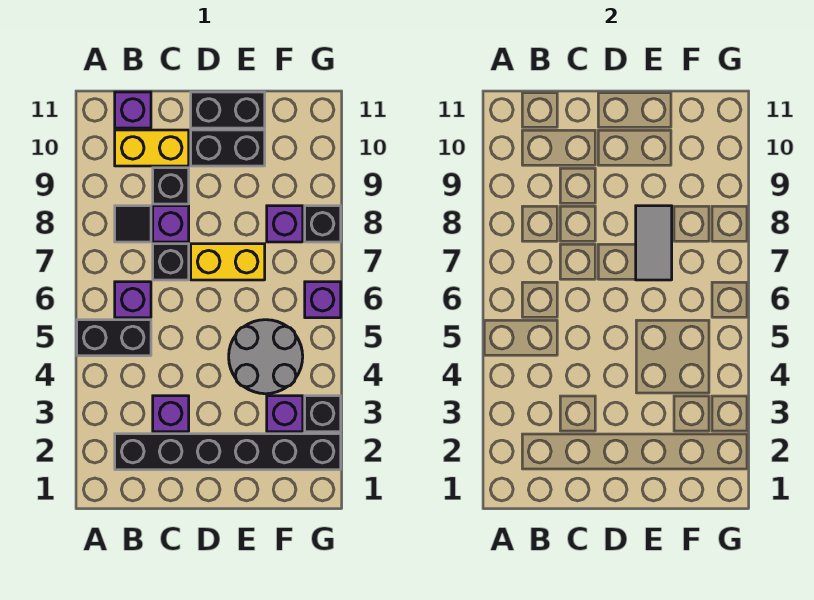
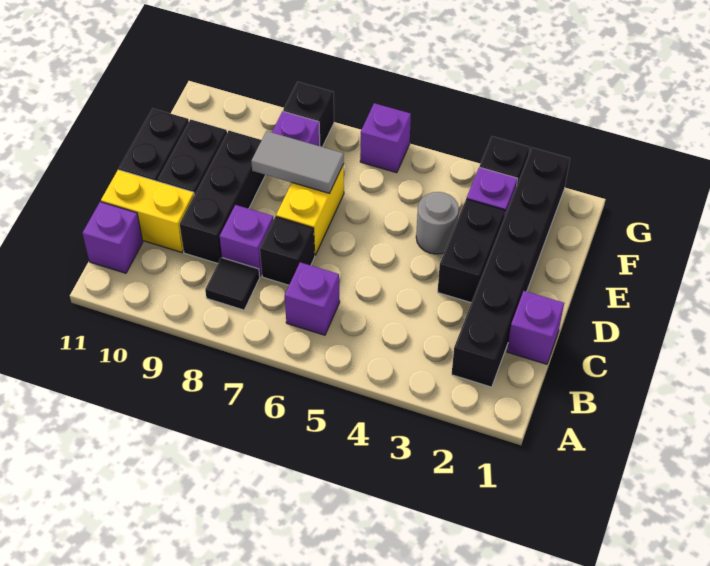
black 1x2 brick [77,320,151,356] -> black 1x2 brick moved to [438,199,505,303]
yellow 1x2 brick [115,130,189,166] -> yellow 1x2 brick turned to [101,170,194,252]
purple 1x1 brick [153,396,189,432] -> purple 1x1 brick moved to [507,291,564,364]
black 1x1 brick [153,168,189,204] -> black 1x3 brick [180,131,265,263]
grey 2x2 round brick [229,320,303,394] -> grey 1x1 round brick [416,192,459,254]

